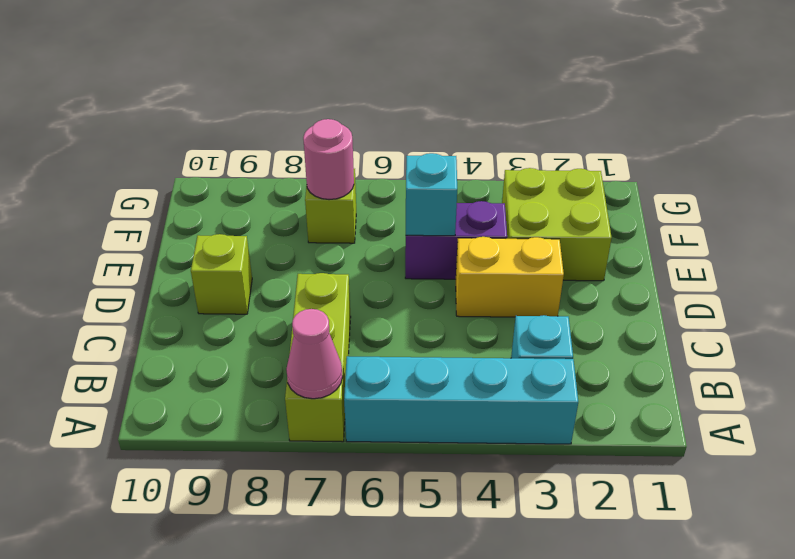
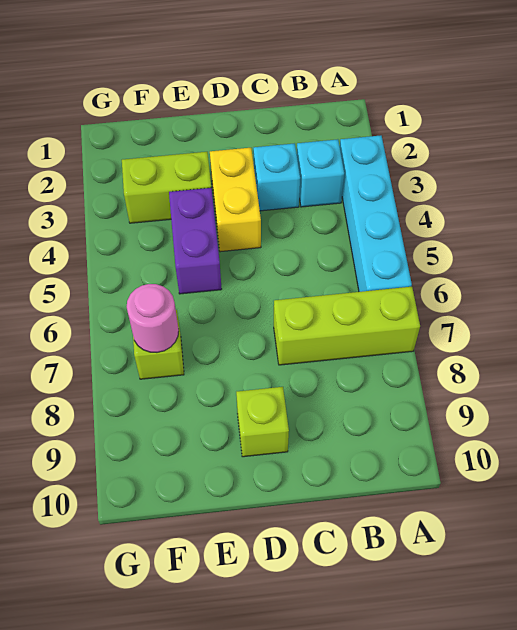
pink 1x1 cone [286,309,343,399] -> none
lime 2x2 brick [502,168,612,281] -> lime 1x2 brick [122,152,211,223]
cyan 1x1 brick [406,153,457,236] -> cyan 1x1 brick moved to [253,143,300,211]

